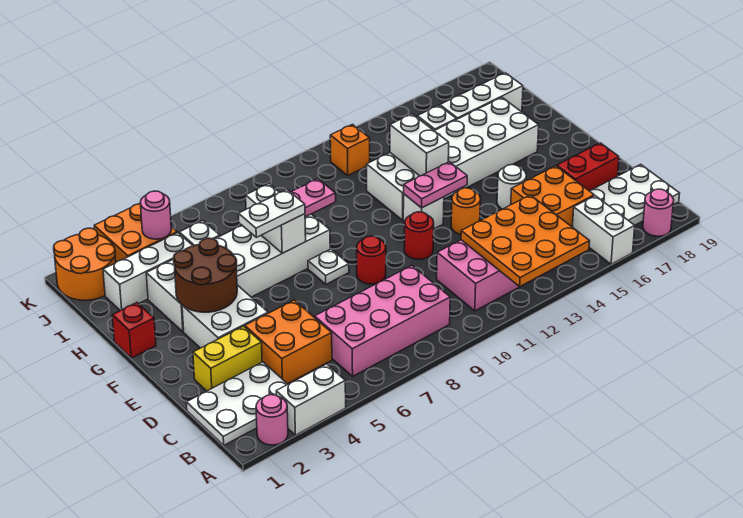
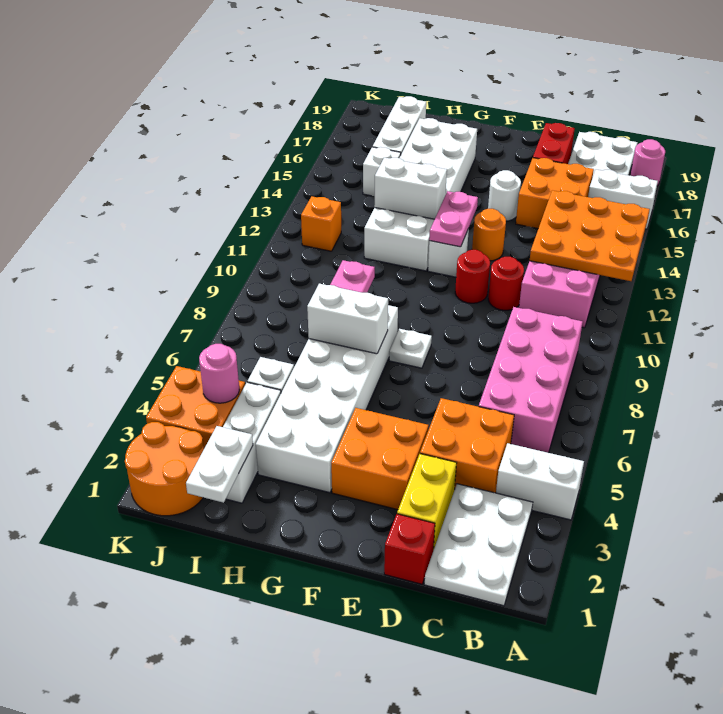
pink 1x1 round brick [256,395,288,445] -> none
white 1x2 brick [276,364,346,435] -> white 1x2 brick turned to [496,443,584,520]
white 2x2 brick [182,285,268,348] -> orange 2x2 brick [331,408,429,510]
red 1x1 round brick [357,236,386,284] -> red 1x1 round brick moved to [488,257,524,310]
brown 2x2 round brick [174,238,237,312] -> none
red 1x1 brick [112,303,156,358] -> red 1x1 brick moved to [384,514,435,584]
white 1x2 plate [239,190,305,237] -> white 1x2 plate moved to [186,426,253,503]

